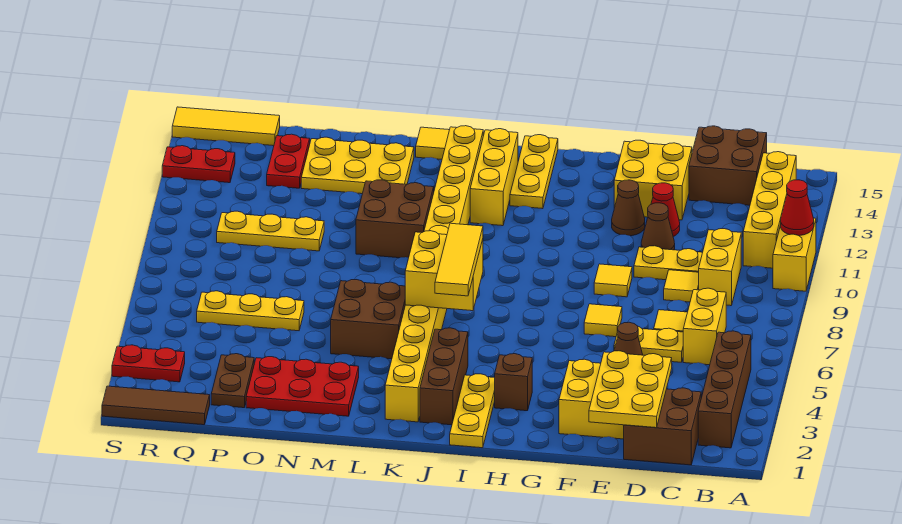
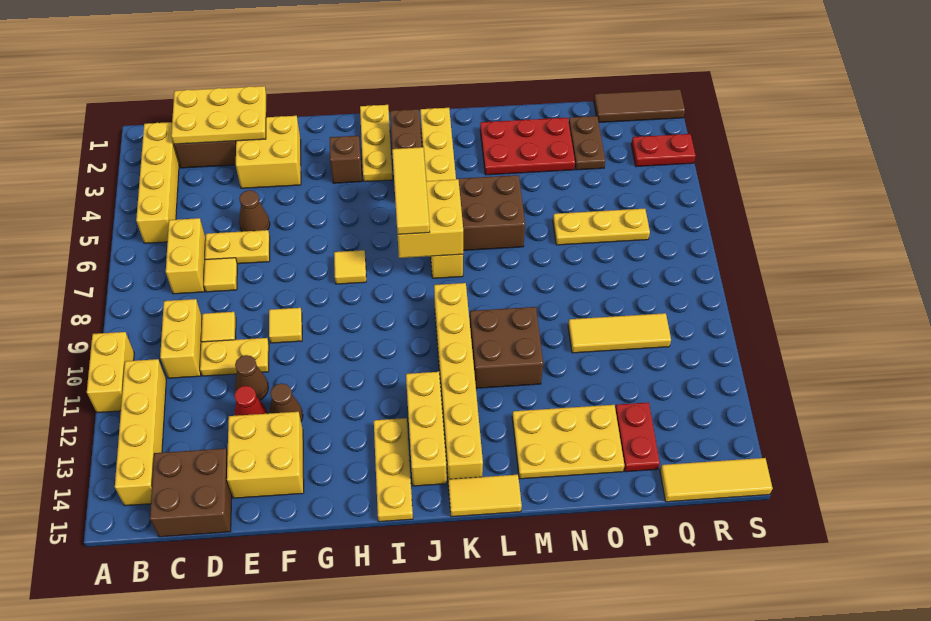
red 1x1 cone [781,180,814,236] -> none
brown 1x4 brick [698,331,751,448] -> yellow 1x4 brick [136,122,179,243]
yellow 2x3 plate [589,351,672,428] -> yellow 2x3 plate turned to [171,86,266,144]
yellow 1x1 tile [584,304,622,337] -> yellow 1x1 tile moved to [334,250,366,284]
yellow 1x3 plate [217,211,324,251] -> yellow 1x3 tile [568,313,671,353]
red 1x2 plate [162,146,235,183] -> none

